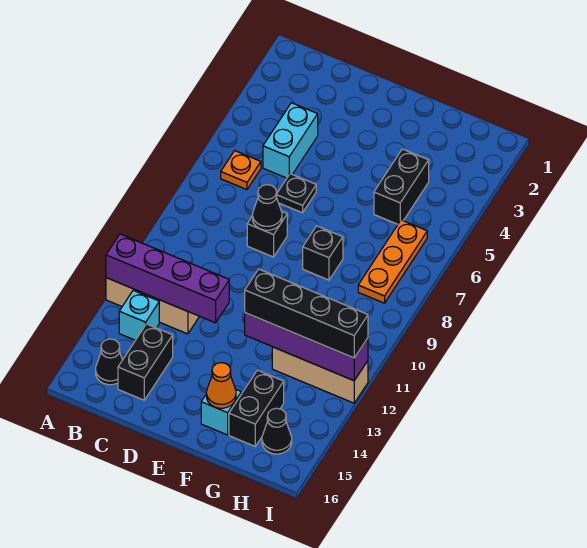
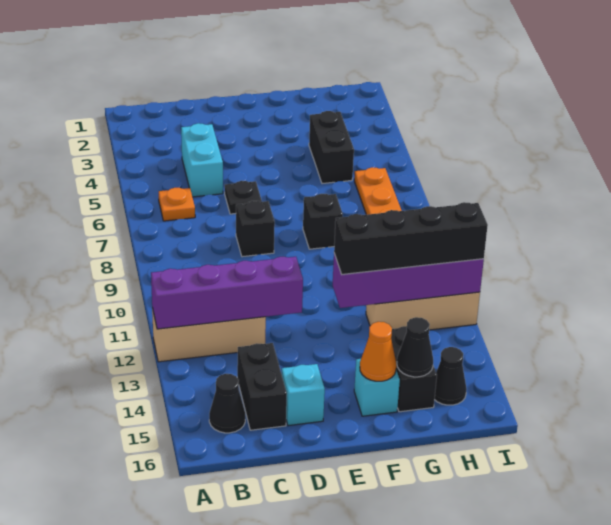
cyan 1x1 brick [119,290,159,340] -> cyan 1x1 brick moved to [282,364,325,426]
black 1x1 cone [253,185,282,230] -> black 1x1 cone moved to [397,317,433,377]

